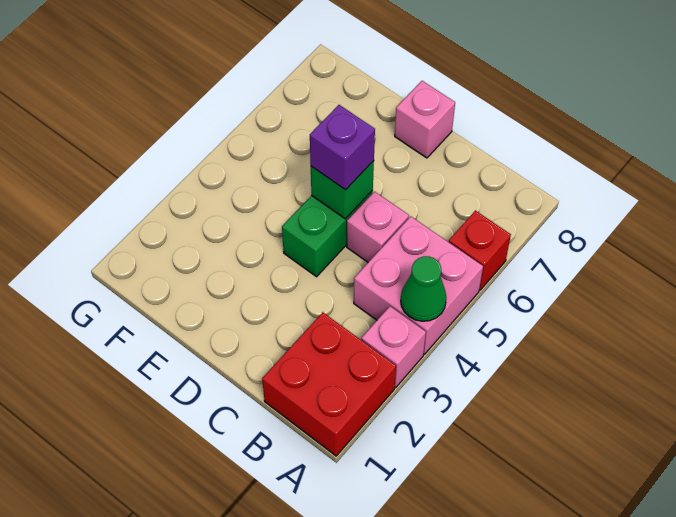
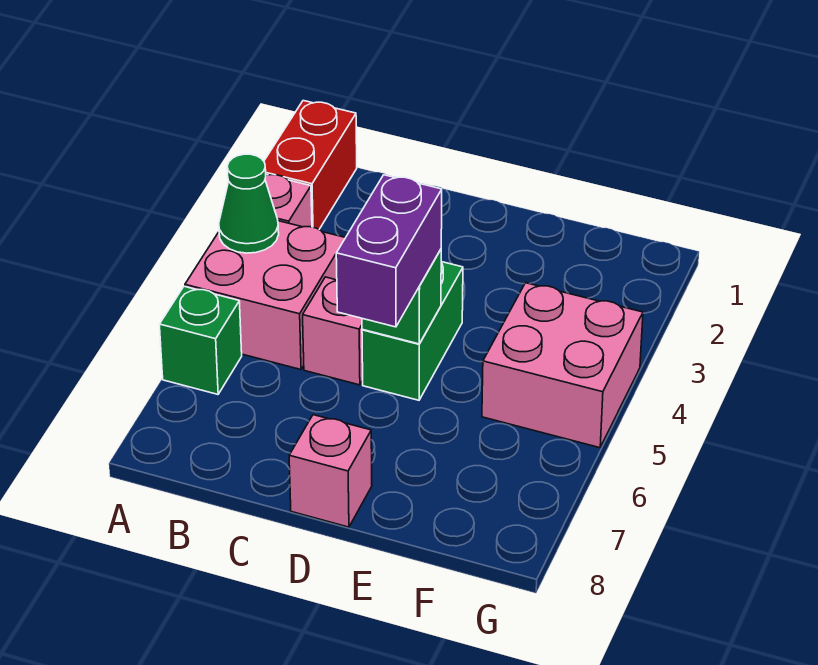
red 2x2 brick [262,312,396,456] -> red 1x2 brick [264,101,357,229]
red 1x1 brick [449,211,511,290] -> green 1x1 brick [159,286,242,394]
purple 1x1 brick [310,105,375,190] -> purple 1x2 brick [336,175,442,327]
none -> pink 2x2 brick [482,283,643,448]

